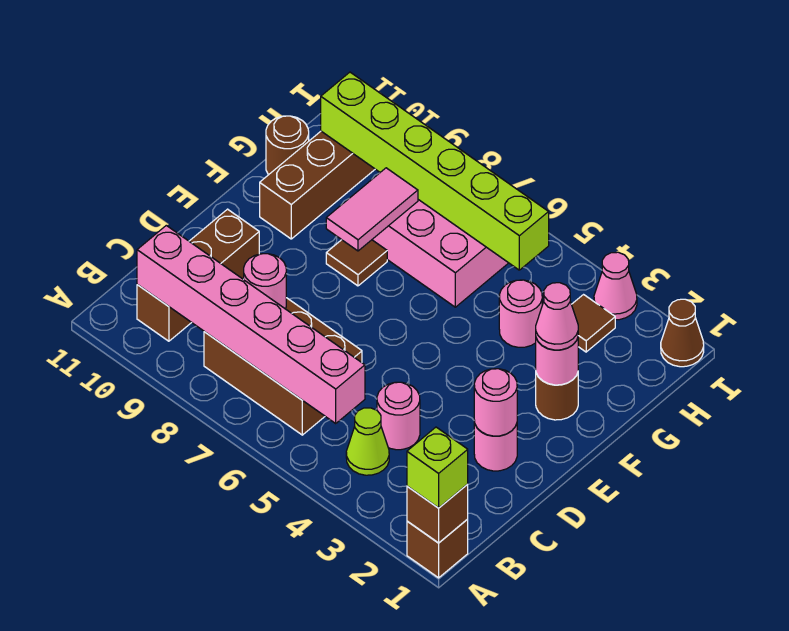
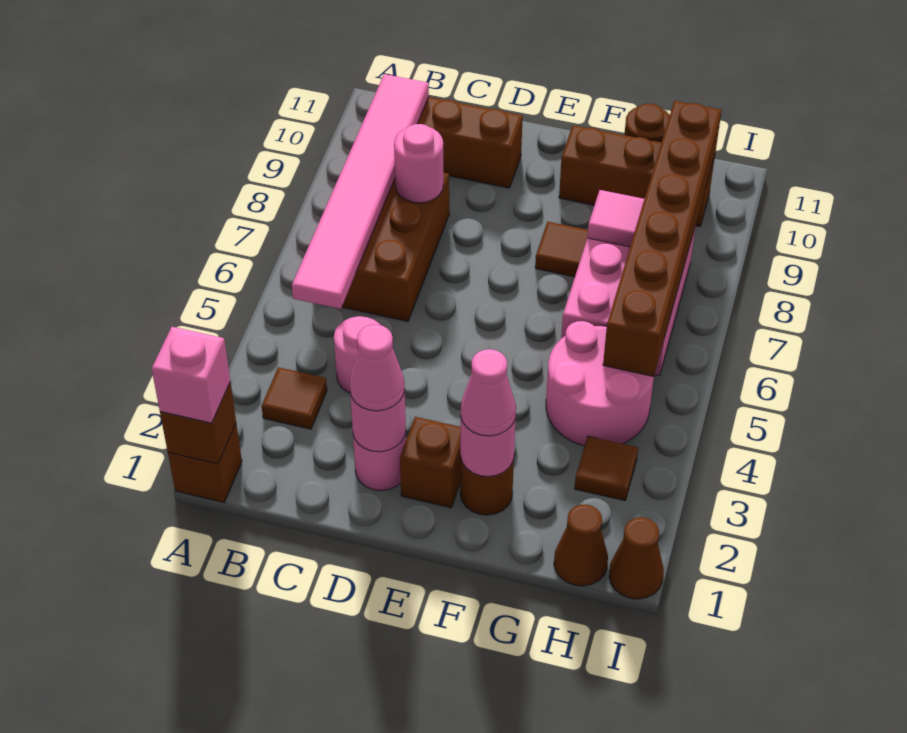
lime 1x1 brick [407,427,468,508] -> pink 1x1 brick [152,327,230,423]
none -> brown 1x1 tile [262,367,327,429]
lime 1x1 cone [346,408,389,475] -> none
pink 1x6 brick [137,225,365,423] -> pink 1x6 tile [292,74,429,309]
none -> brown 1x1 brick [400,417,461,508]
pink 1x2 tile [326,168,418,251] -> pink 1x1 tile [587,190,644,247]
pink 1x1 round brick [499,280,542,347] -> pink 2x2 round brick [546,321,654,446]
none -> brown 1x1 cone [554,504,608,586]
lime 1x6 brick [321,72,549,270] -> brown 1x6 brick [603,101,722,377]
pink 1x1 cone [594,252,637,320] -> pink 1x1 cone moved to [350,325,405,411]

